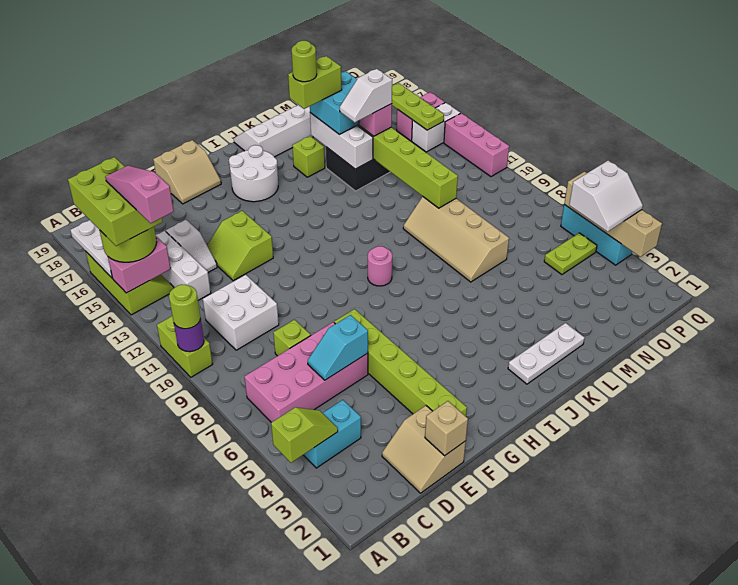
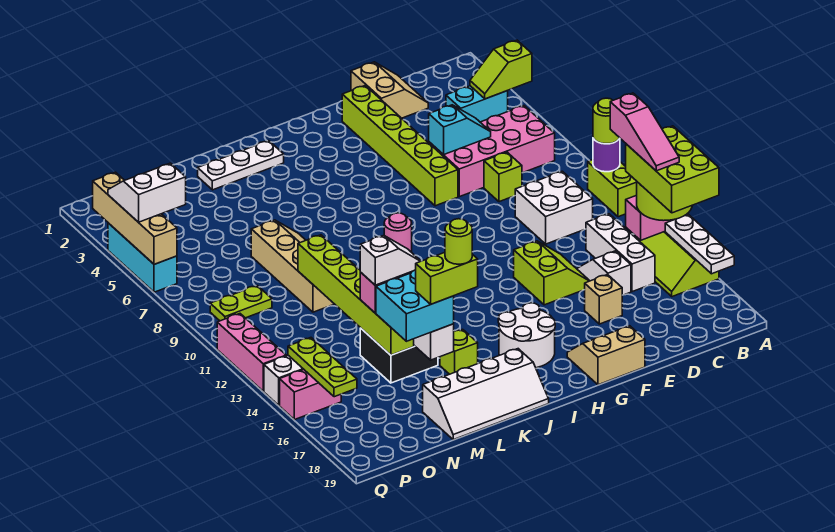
tan 1x1 brick [425,401,468,456] -> tan 1x1 brick moved to [585,275,622,324]
lime 1x2 plate [544,233,597,275] -> lime 1x2 plate moved to [210,286,272,321]

